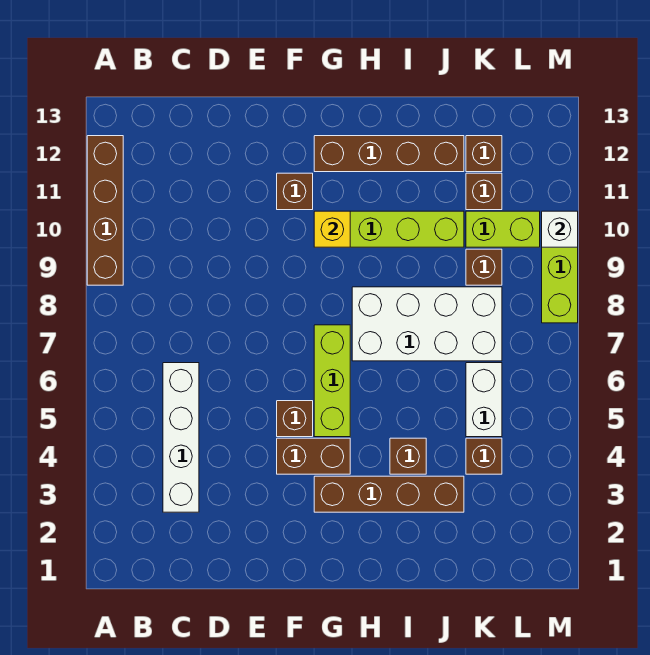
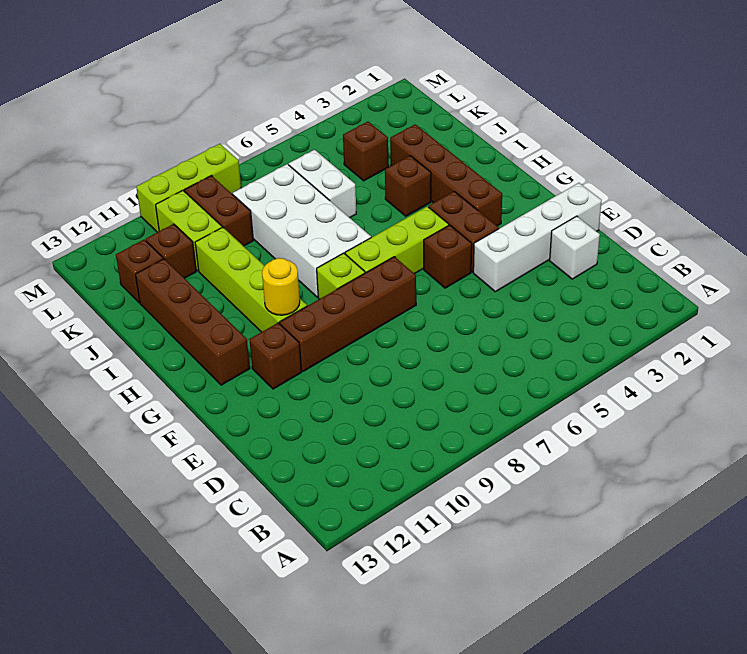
brown 1x4 brick [87,136,123,285] -> brown 1x4 brick moved to [280,257,416,371]
white 1x4 brick [163,363,199,512] -> white 1x4 brick moved to [473,183,602,292]
none -> lime 1x1 brick [317,253,365,299]
yellow 1x1 brick [314,211,350,247] -> yellow 1x1 round brick [262,258,300,315]
white 1x2 brick [466,363,502,437] -> white 1x2 brick turned to [289,150,356,218]
brown 1x1 brick [466,249,502,285] -> brown 1x2 brick [184,176,253,246]
white 1x1 brick [542,211,578,247] -> white 1x1 brick moved to [550,216,600,279]

